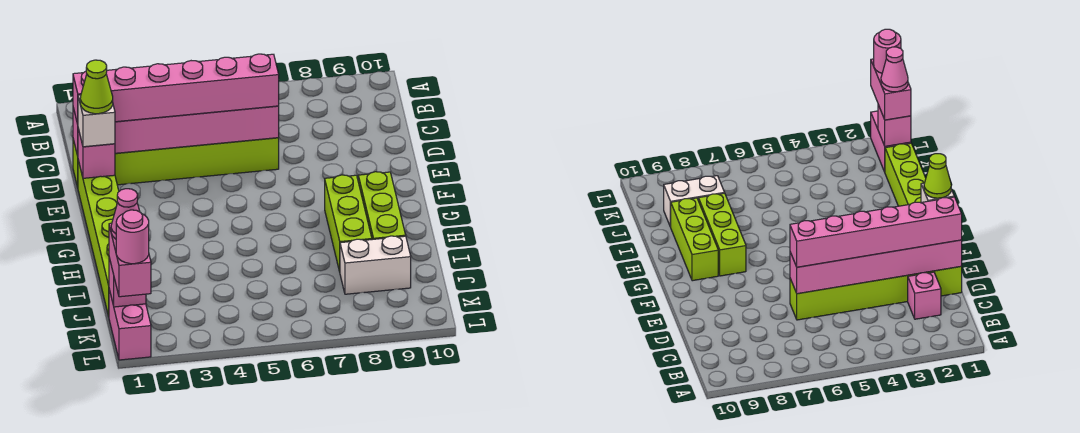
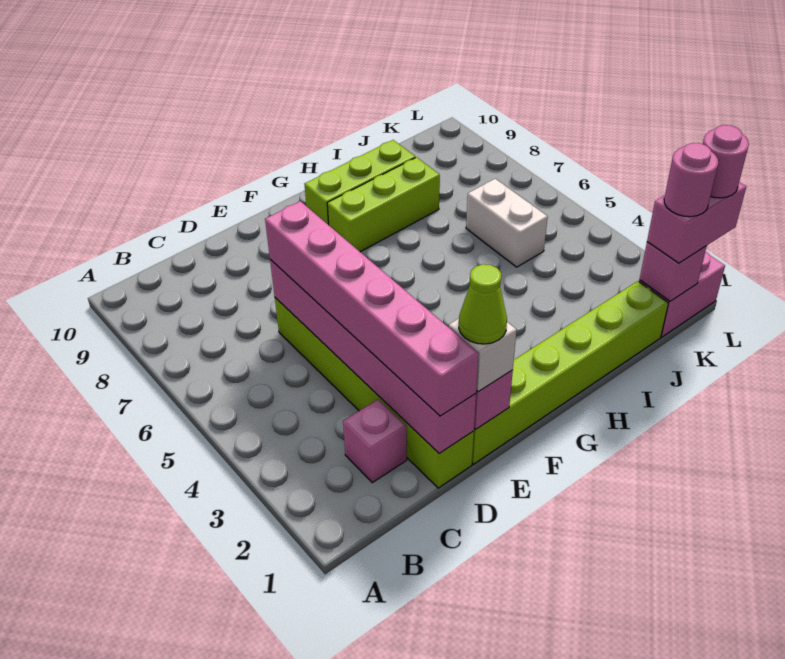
white 1x2 brick [340,236,411,294] -> white 1x2 brick moved to [466,179,548,267]
pink 1x1 cone [111,189,140,239] -> pink 1x1 round brick [664,143,718,217]

